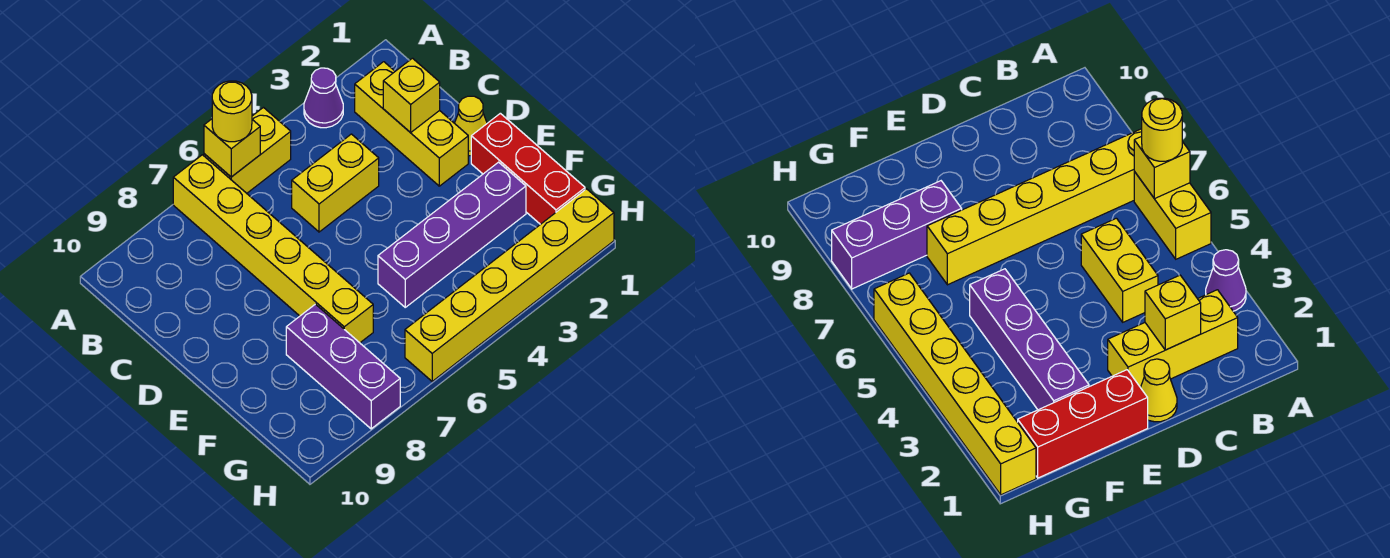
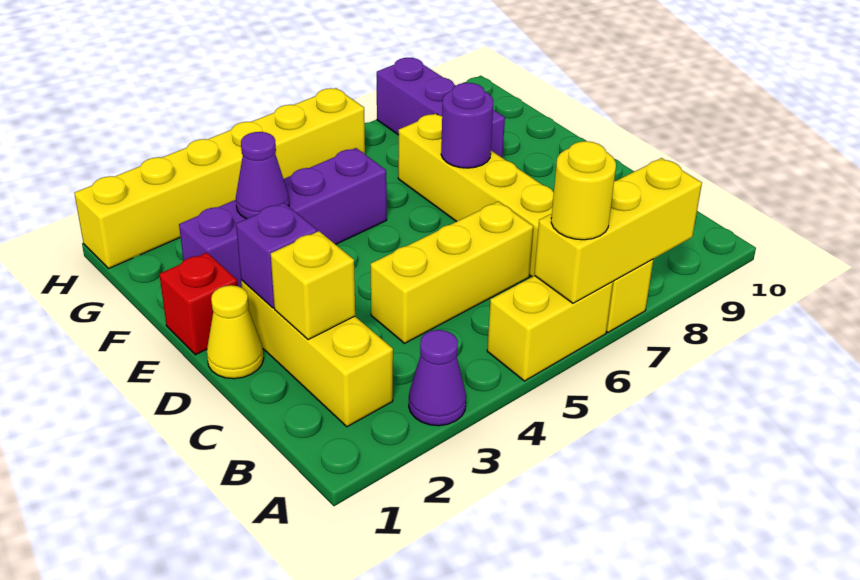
yellow 1x1 brick [204,119,260,177] -> yellow 1x3 brick [534,158,702,303]
yellow 1x2 brick [292,134,379,232] -> yellow 1x3 brick [371,202,533,343]
none -> purple 1x1 brick [236,203,317,308]
red 1x3 brick [471,113,585,224] -> red 1x1 brick [159,253,238,355]
none -> purple 1x1 round brick [441,83,494,168]
none -> purple 1x1 cone [236,132,289,219]

